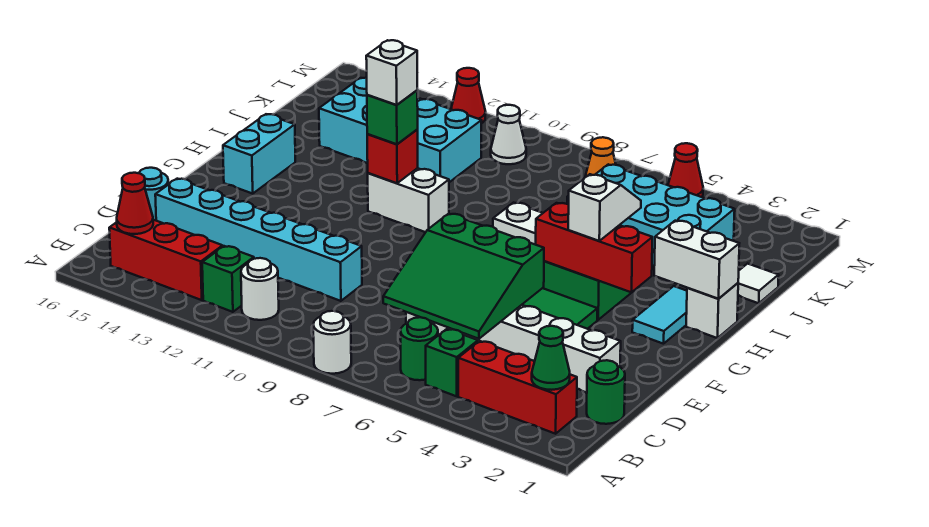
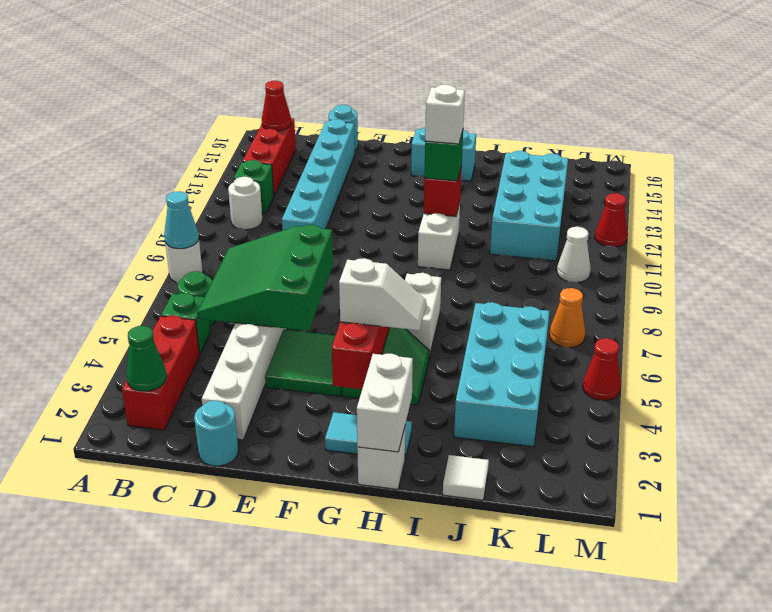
none -> cyan 1x1 cone [164,191,199,249]
green 1x1 round brick [587,360,625,424] -> none
none -> cyan 1x1 round brick [194,401,238,466]

